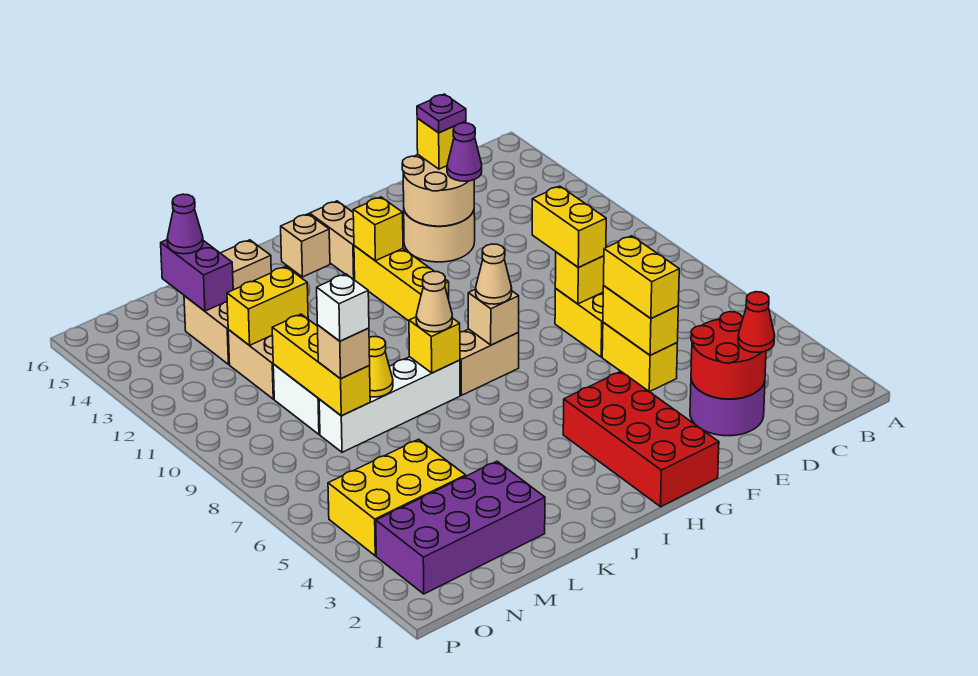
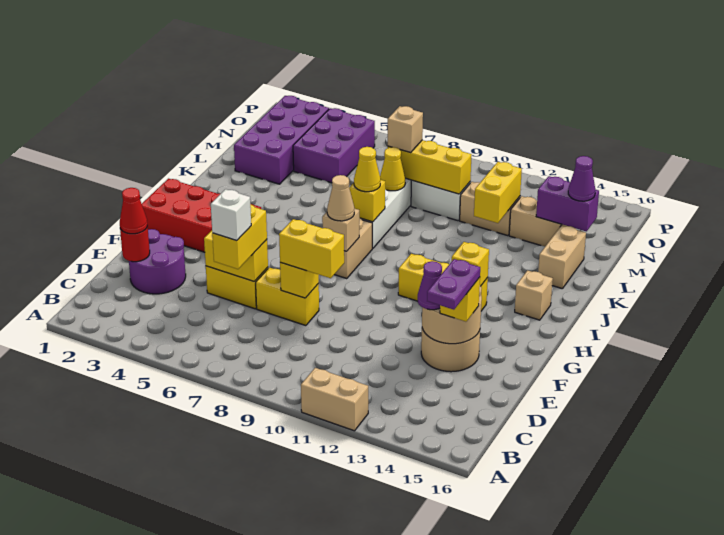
red 2x2 round brick [691,312,766,399] -> red 1x1 round brick [120,225,150,262]
yellow 1x2 brick [604,236,679,319] -> yellow 1x2 brick turned to [212,204,267,269]
purple 1x1 plate [417,94,466,133] -> purple 1x2 plate [427,259,480,310]
tan 1x2 brick [310,201,355,280] -> tan 1x2 brick moved to [301,368,368,431]
tan 1x1 cone [416,271,452,332] -> yellow 1x1 cone [354,147,381,192]
yellow 2x3 brick [328,439,466,556] -> purple 2x3 brick [293,108,375,183]
white 1x1 brick [317,274,369,341] -> white 1x1 brick moved to [211,189,251,240]

